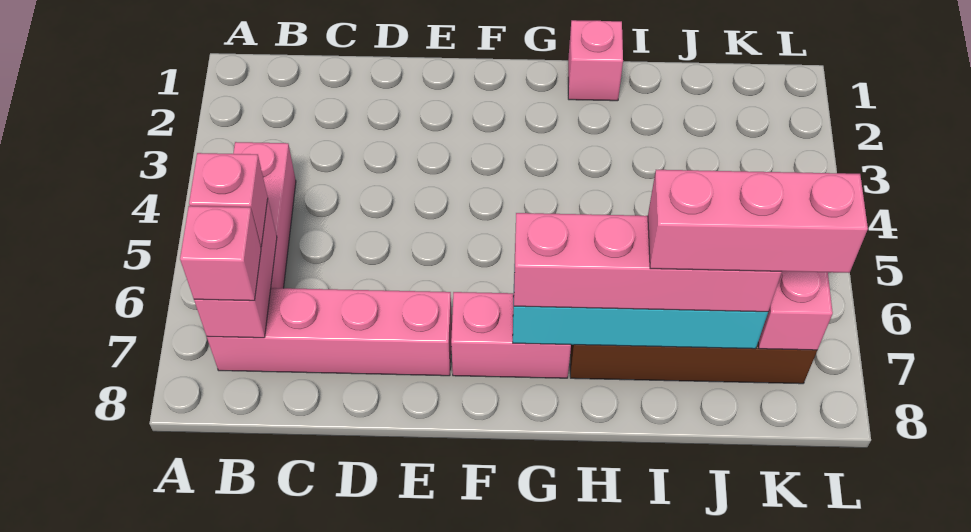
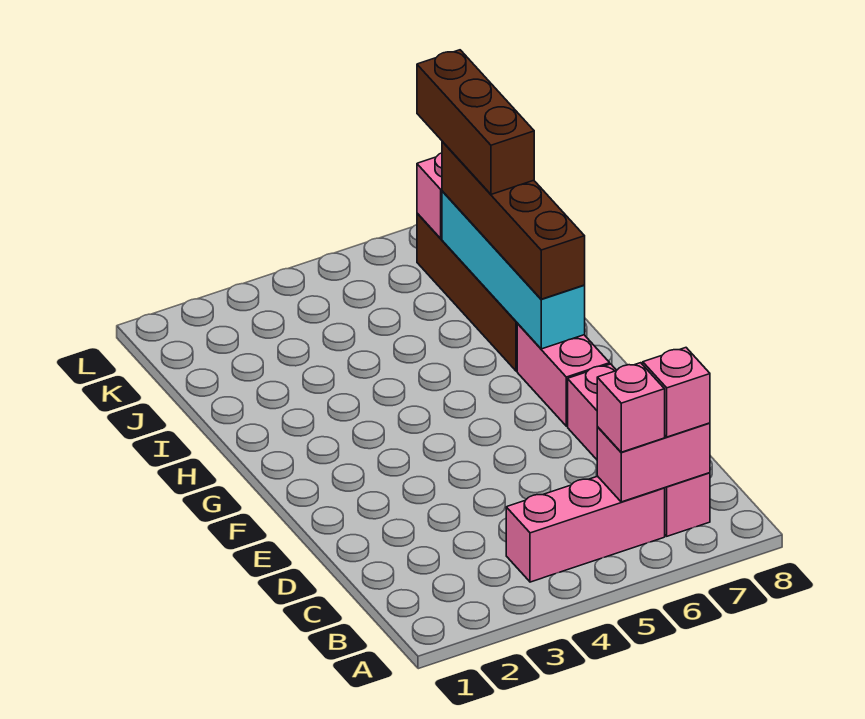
pink 1x4 brick [514,213,782,312] -> brown 1x4 brick [442,141,585,299]
pink 1x1 brick [568,20,623,101] -> none
pink 1x3 brick [648,170,868,273] -> brown 1x3 brick [417,50,534,194]

